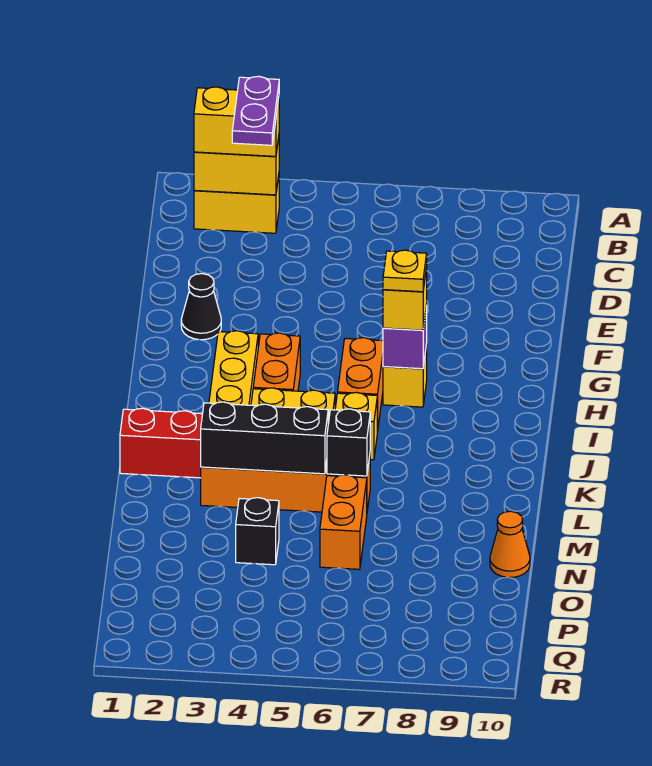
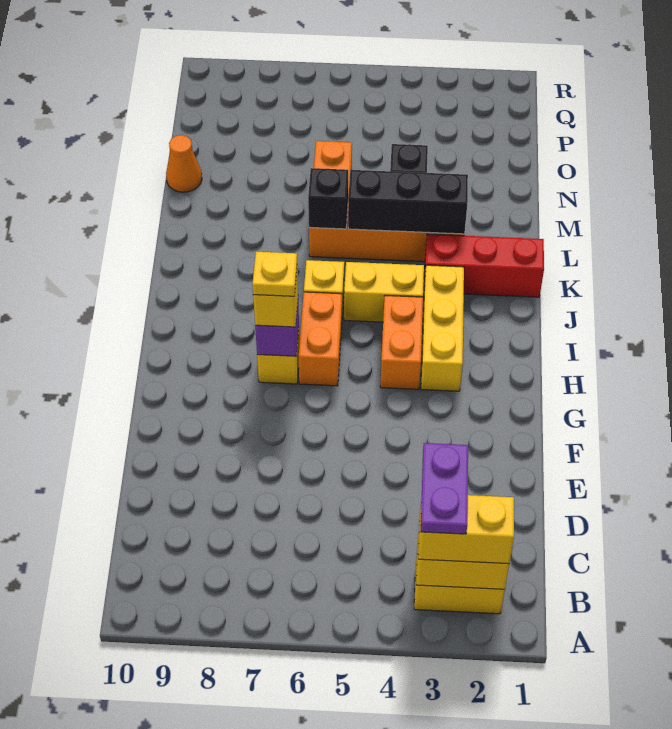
black 1x1 cone [181,274,221,340] -> none

